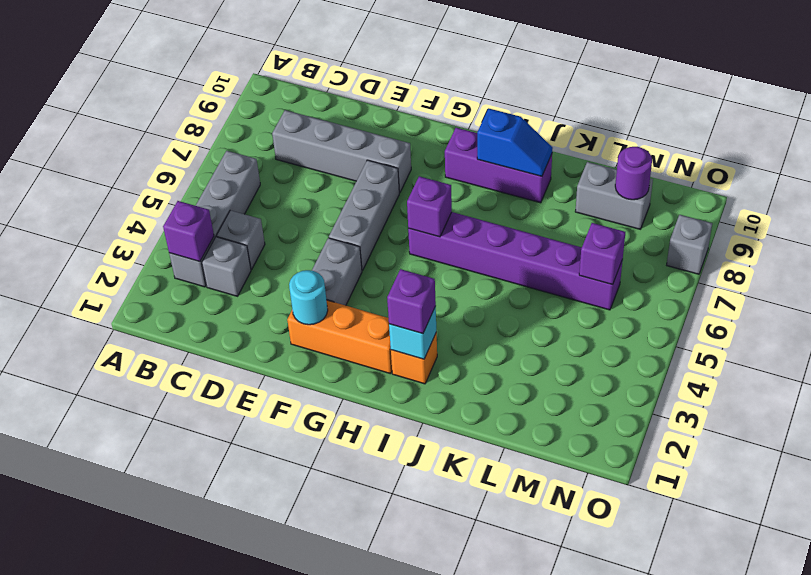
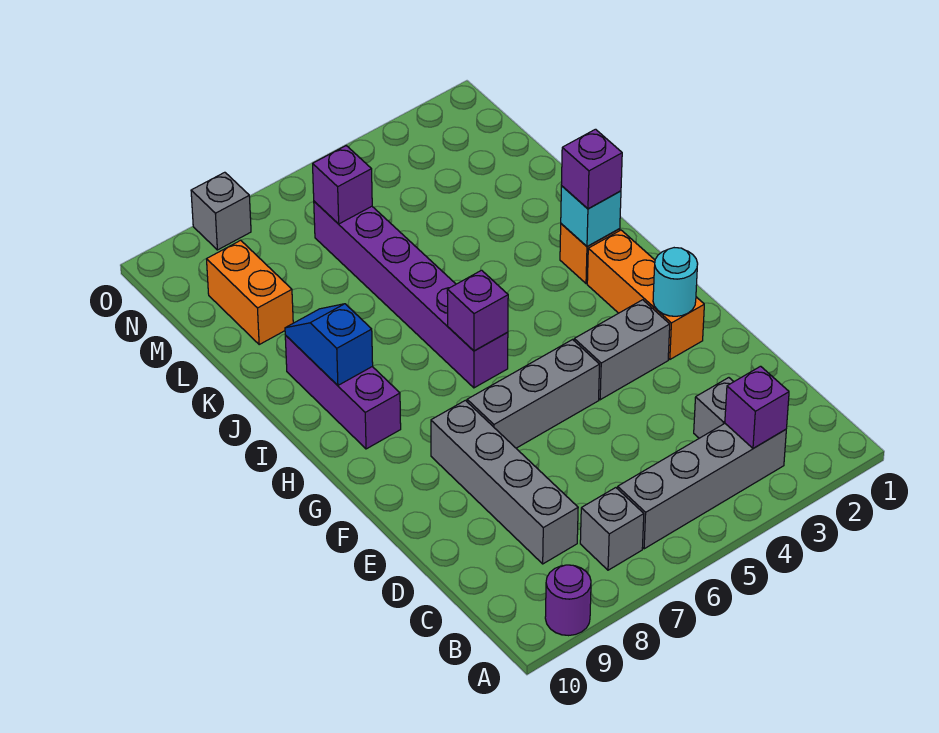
grey 1x1 brick [217,210,265,270] -> grey 1x1 brick moved to [580,488,644,570]
grey 1x2 brick [575,162,653,229] -> orange 1x2 brick [207,240,293,344]
purple 1x1 round brick [615,147,652,200] -> purple 1x1 round brick moved to [545,565,591,636]

